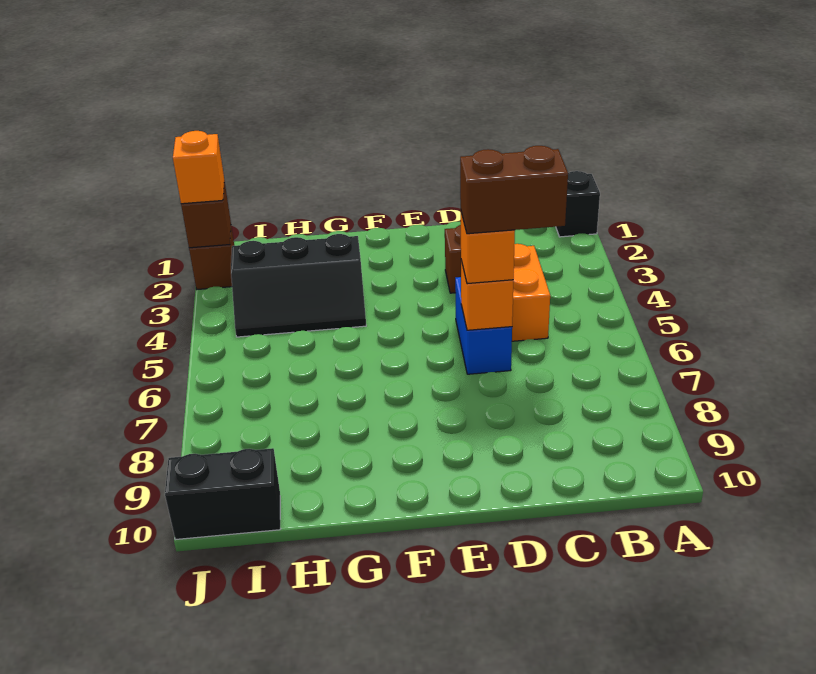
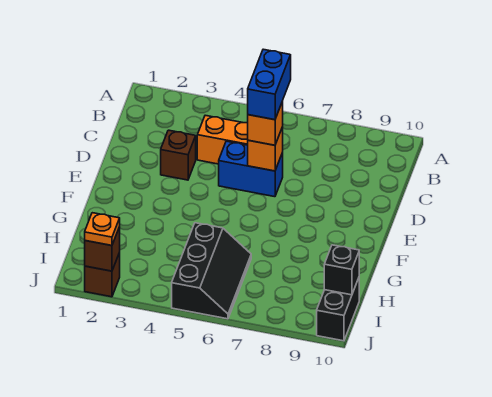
black 1x1 brick [556,171,600,237] -> black 1x1 brick moved to [324,245,359,295]
brown 1x2 brick [460,146,568,234] -> blue 1x2 brick [248,49,291,120]
black 2x3 slope [231,234,366,337] -> black 2x3 slope moved to [172,223,251,319]
orange 1x1 brick [173,131,224,204] -> orange 1x1 plate [85,213,120,245]

